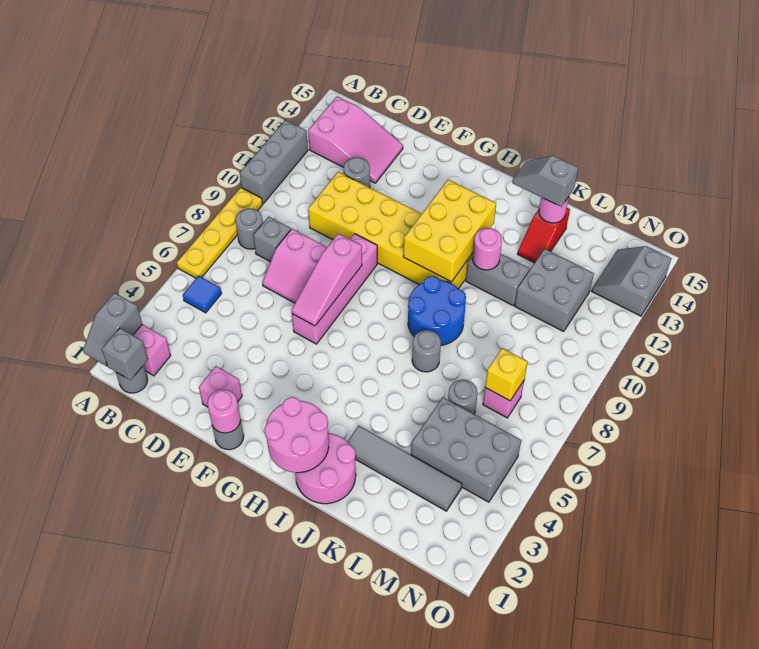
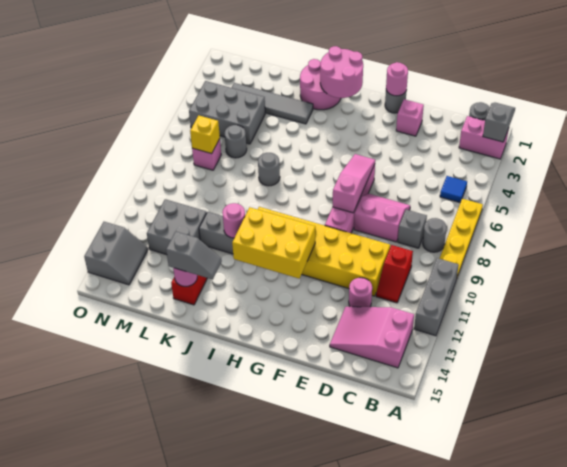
grey 1x1 brick [102,328,148,380] -> none
none -> red 1x2 slope [376,245,413,303]
grey 1x1 round brick [344,157,370,188] -> pink 1x1 round brick [349,278,372,307]
yellow 2x3 brick [403,180,496,282] -> yellow 2x3 brick turned to [232,207,315,279]
blue 2x2 round brick [408,276,466,345] -> none

